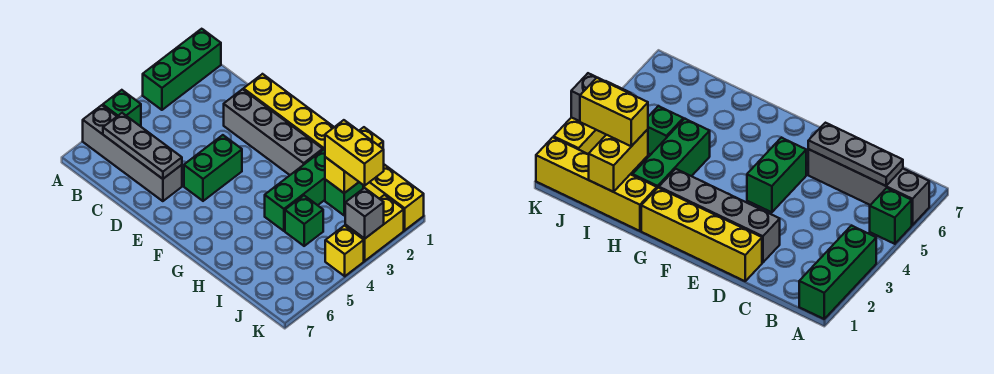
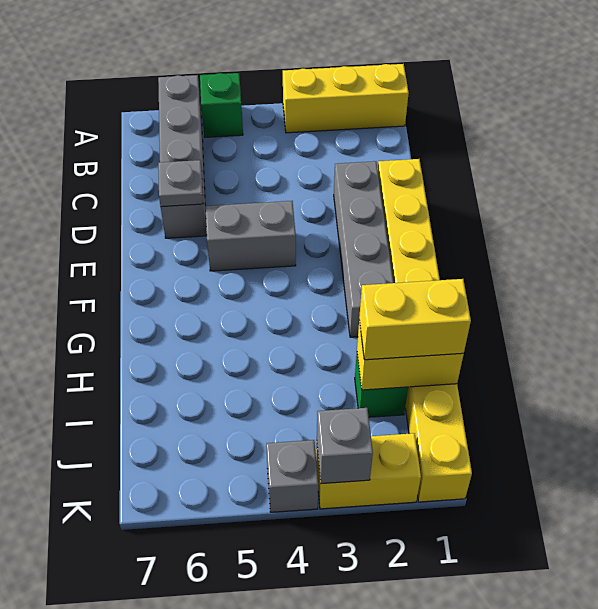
green 1x3 brick [143,29,221,110] -> yellow 1x3 brick [283,64,409,133]
grey 1x3 plate [103,113,182,179] -> grey 1x1 plate [158,160,203,207]
green 1x2 brick [184,135,242,201] -> grey 1x2 brick [205,201,296,271]
green 1x3 brick [265,150,325,231] -> none
yellow 1x2 brick [325,120,384,186] -> yellow 1x2 brick turned to [359,279,471,360]
green 1x1 brick [285,196,323,246] -> none
yellow 1x1 brick [325,226,364,276] -> grey 1x1 brick [266,440,318,512]

